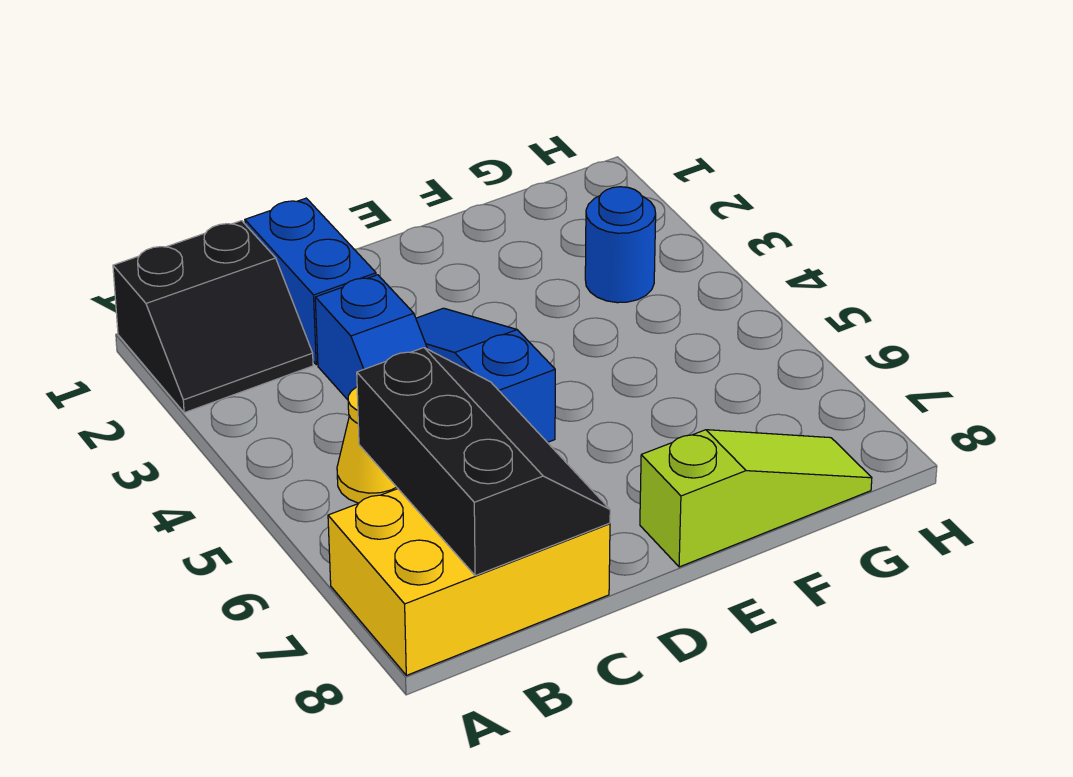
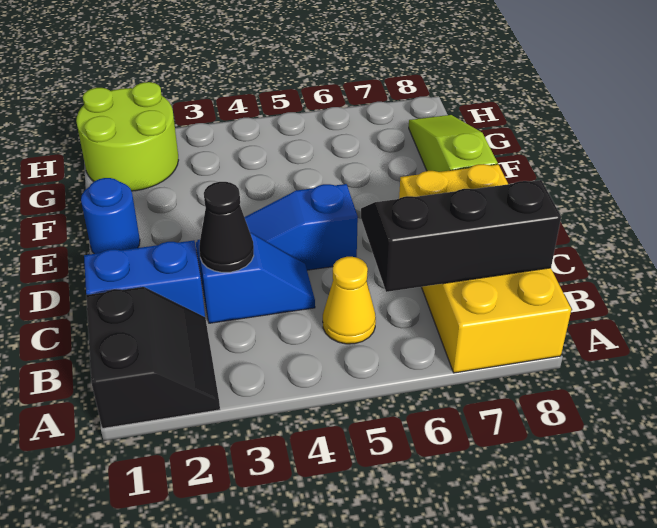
yellow 2x3 brick [328,489,610,675] -> yellow 2x4 brick [399,164,571,373]
none -> black 1x1 cone [199,182,254,272]
none -> lime 2x2 round brick [76,82,178,191]
blue 1x1 round brick [585,187,656,303] -> blue 1x1 round brick moved to [81,178,140,254]

